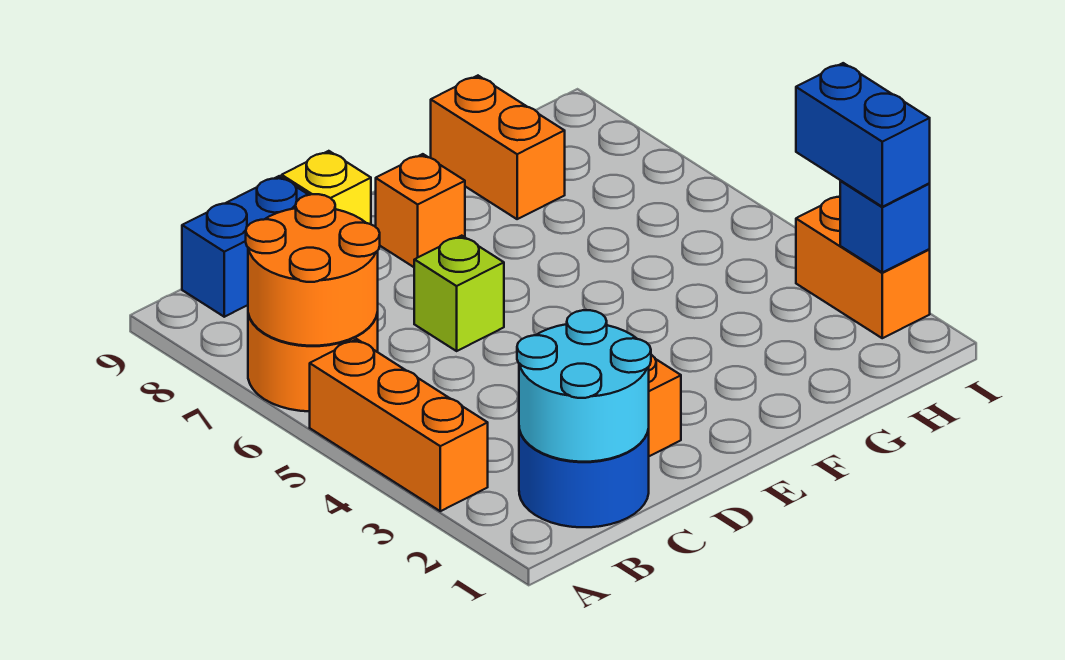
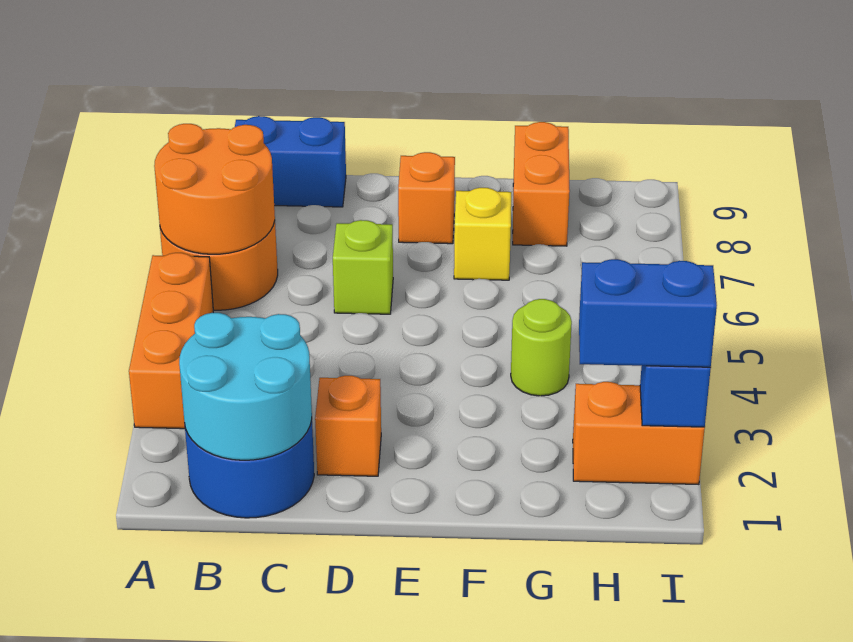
yellow 1x1 brick [282,151,371,224] -> yellow 1x1 brick moved to [454,188,511,280]
none -> lime 1x1 round brick [511,299,572,396]
orange 1x2 brick [796,196,930,338] -> orange 1x2 brick turned to [573,382,705,484]
blue 1x2 brick [796,63,930,207] -> blue 1x2 brick turned to [579,259,717,367]

